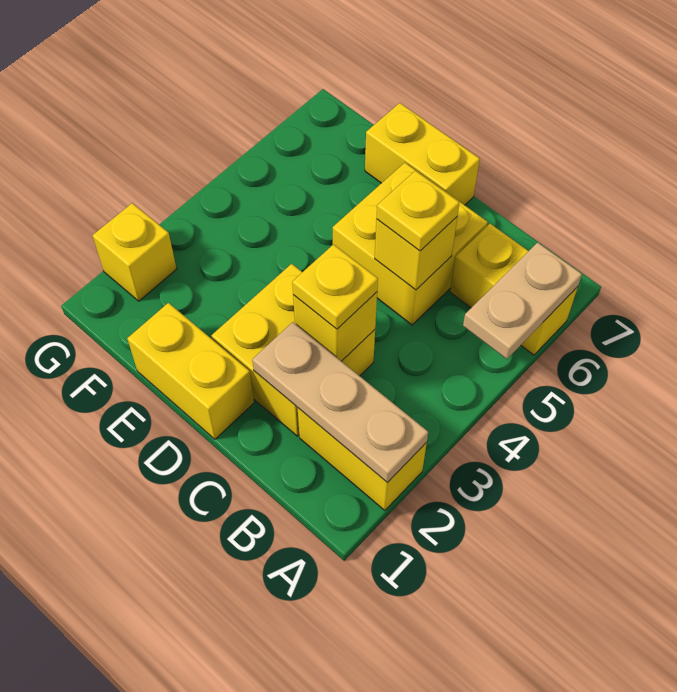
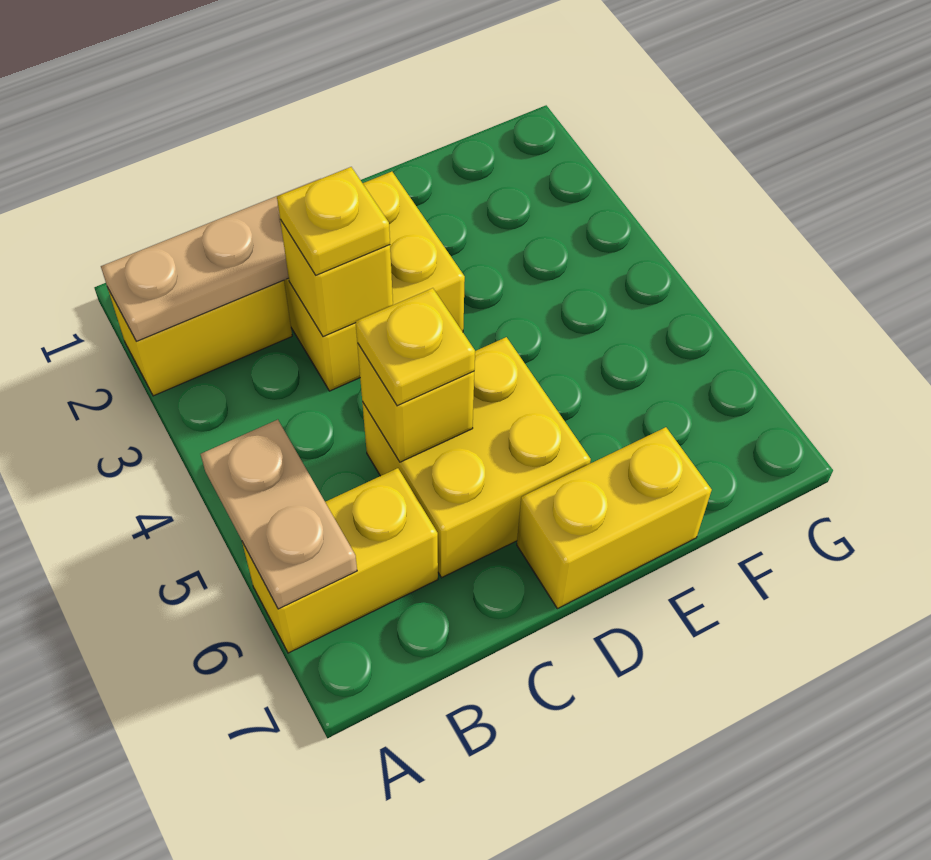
yellow 1x2 brick [127,303,254,439] -> none
yellow 1x1 brick [93,203,177,301] -> none

